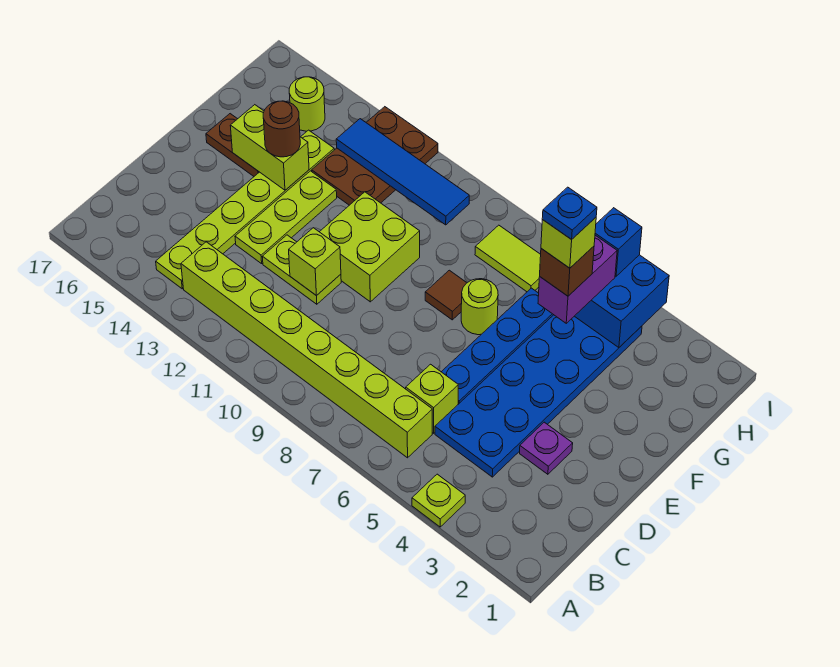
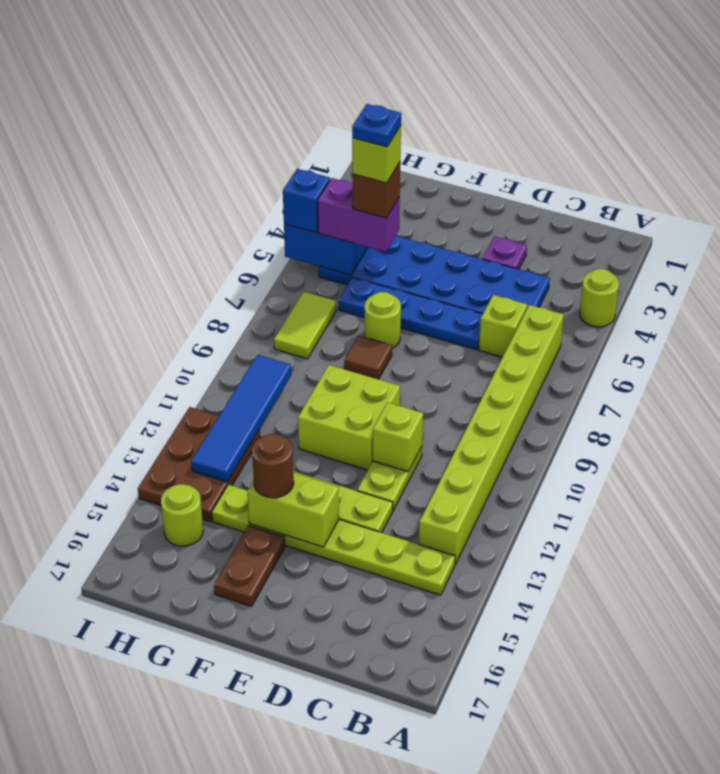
lime 1x1 plate [412,474,465,527] -> lime 1x1 round brick [579,269,619,327]
lime 1x2 brick [230,105,309,190] -> lime 1x2 brick turned to [247,473,339,547]
brown 2x3 plate [312,107,438,205] -> brown 2x3 plate turned to [138,407,260,521]

